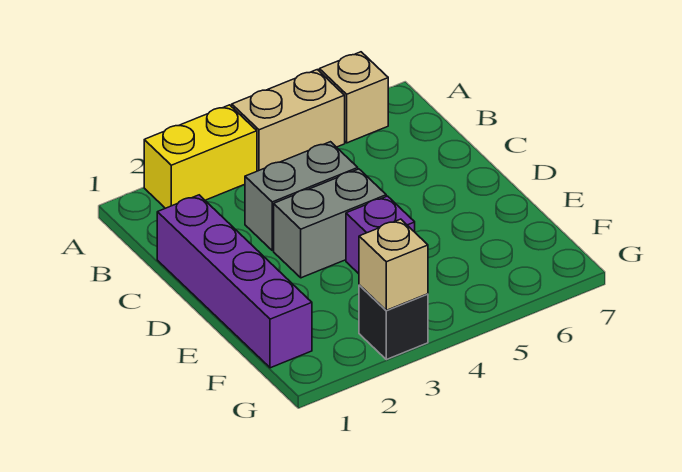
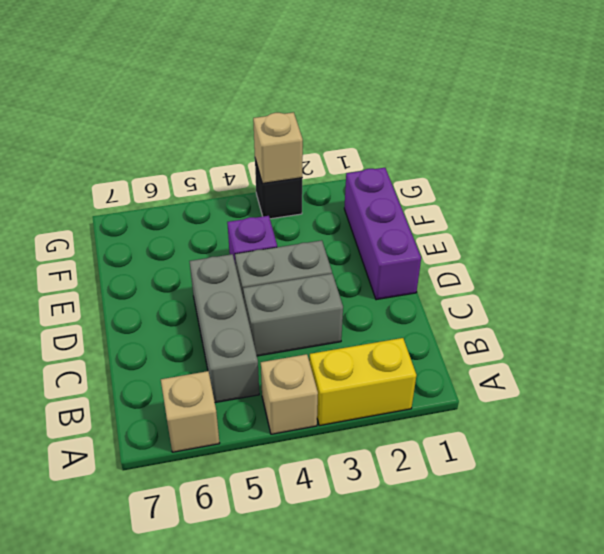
tan 1x2 brick [232,70,345,171] -> tan 1x1 brick [261,354,318,434]
none -> grey 1x3 brick [190,254,259,403]
purple 1x4 brick [157,195,312,368] -> purple 1x3 brick [344,168,421,300]

